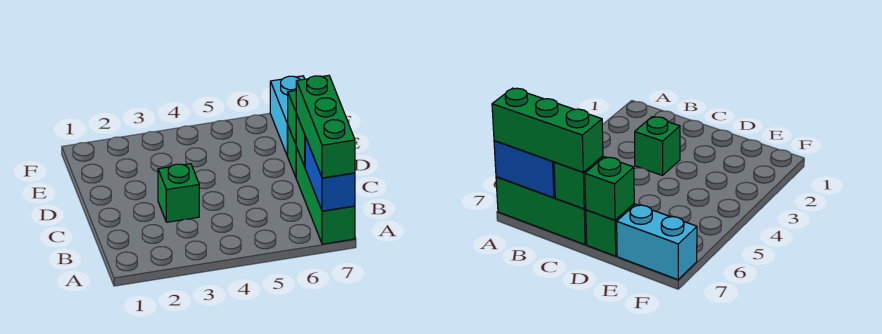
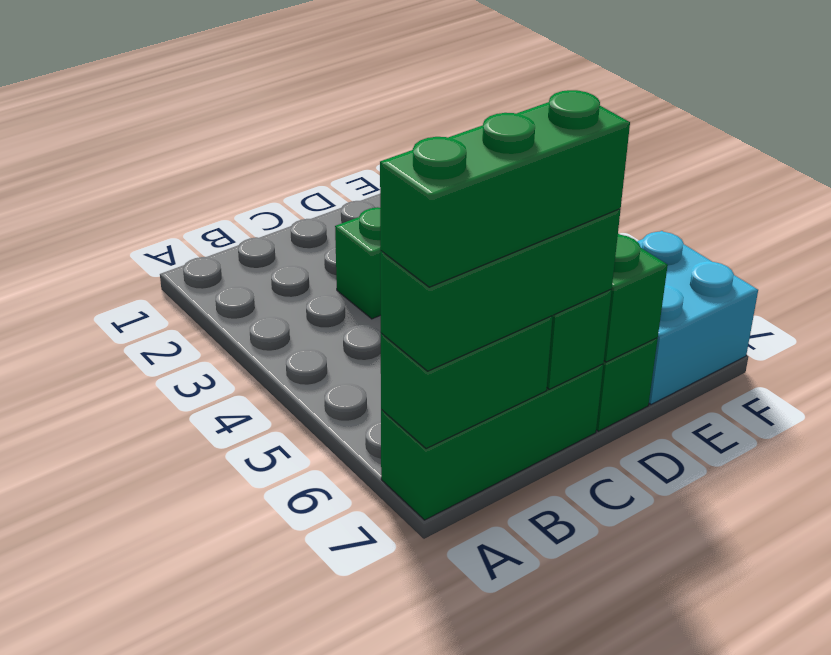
blue 1x2 brick [305,137,355,211] -> green 1x2 brick [381,316,553,449]
none -> green 1x3 brick [380,90,630,287]
cyan 1x2 brick [270,76,304,156] -> cyan 2x2 brick [637,231,758,404]

